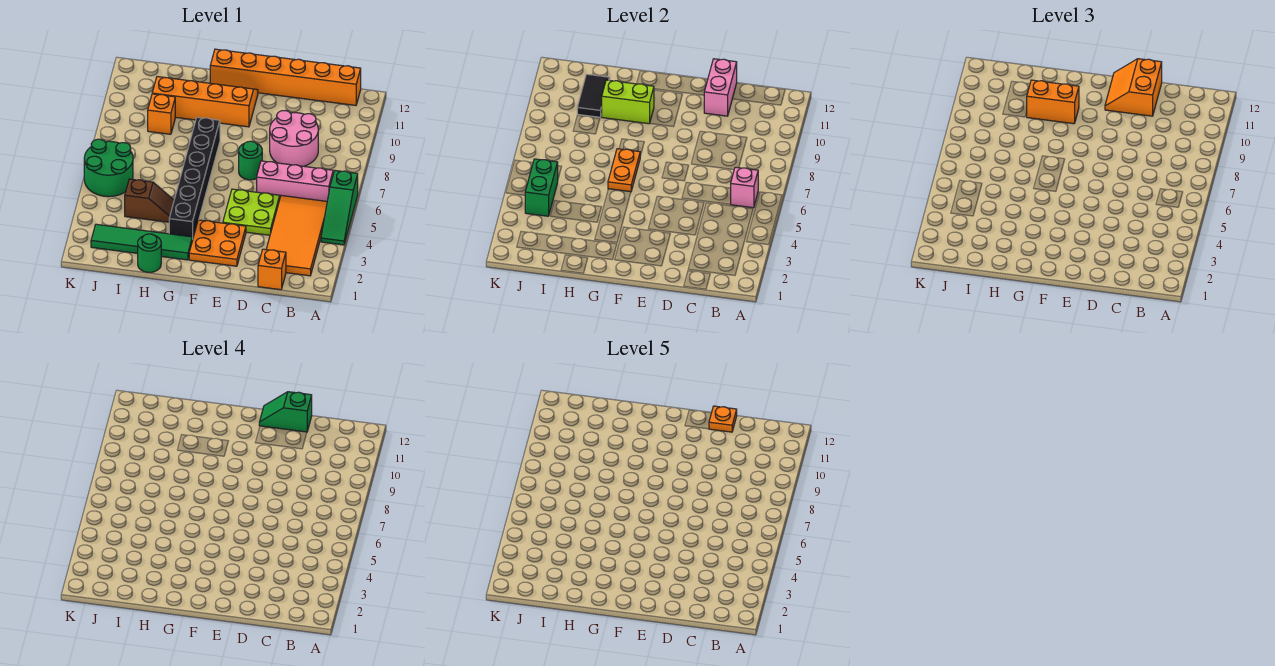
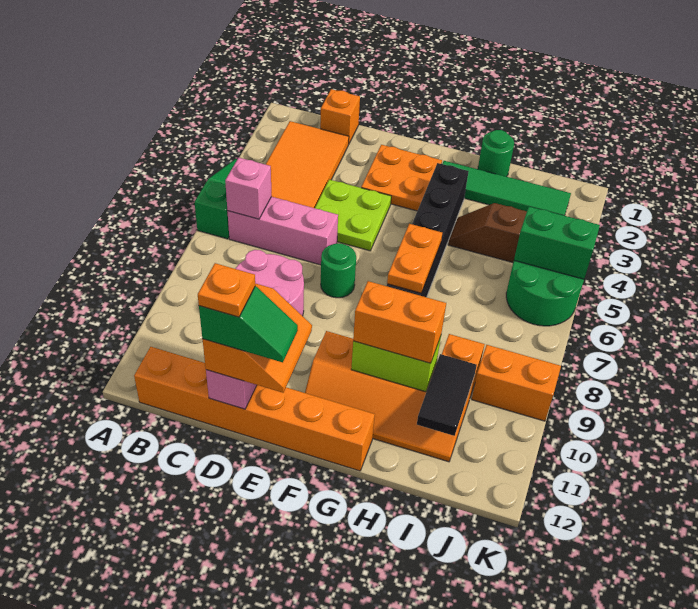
green 1x2 brick [525,159,558,216] -> green 1x2 brick turned to [514,207,600,279]
none -> orange 1x2 brick [472,345,561,421]

